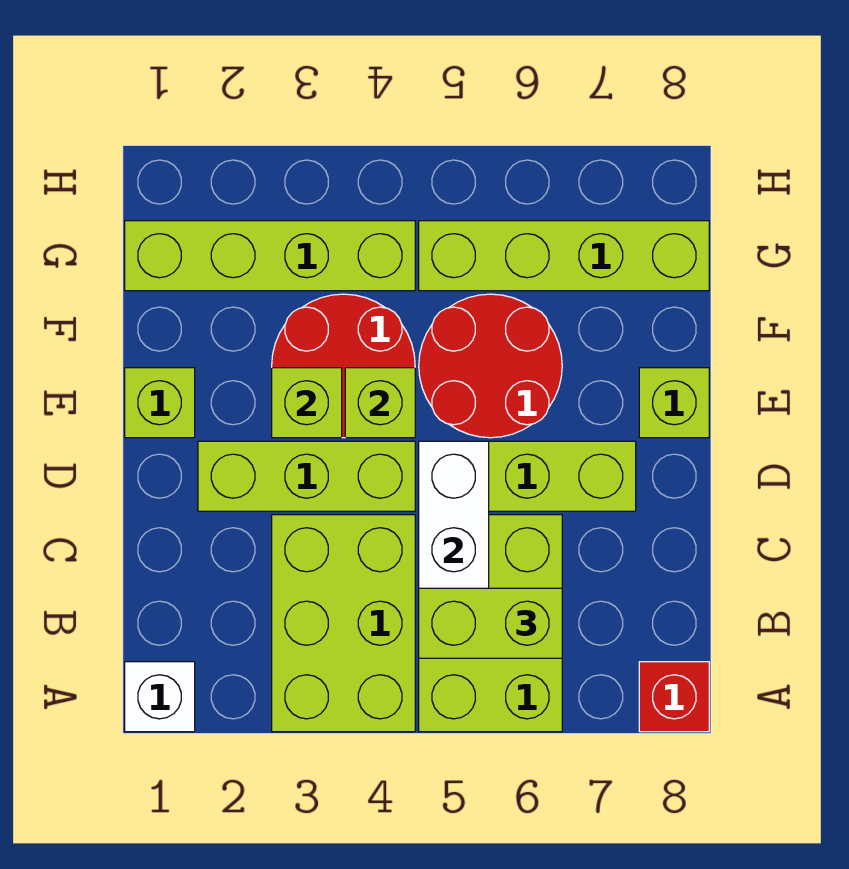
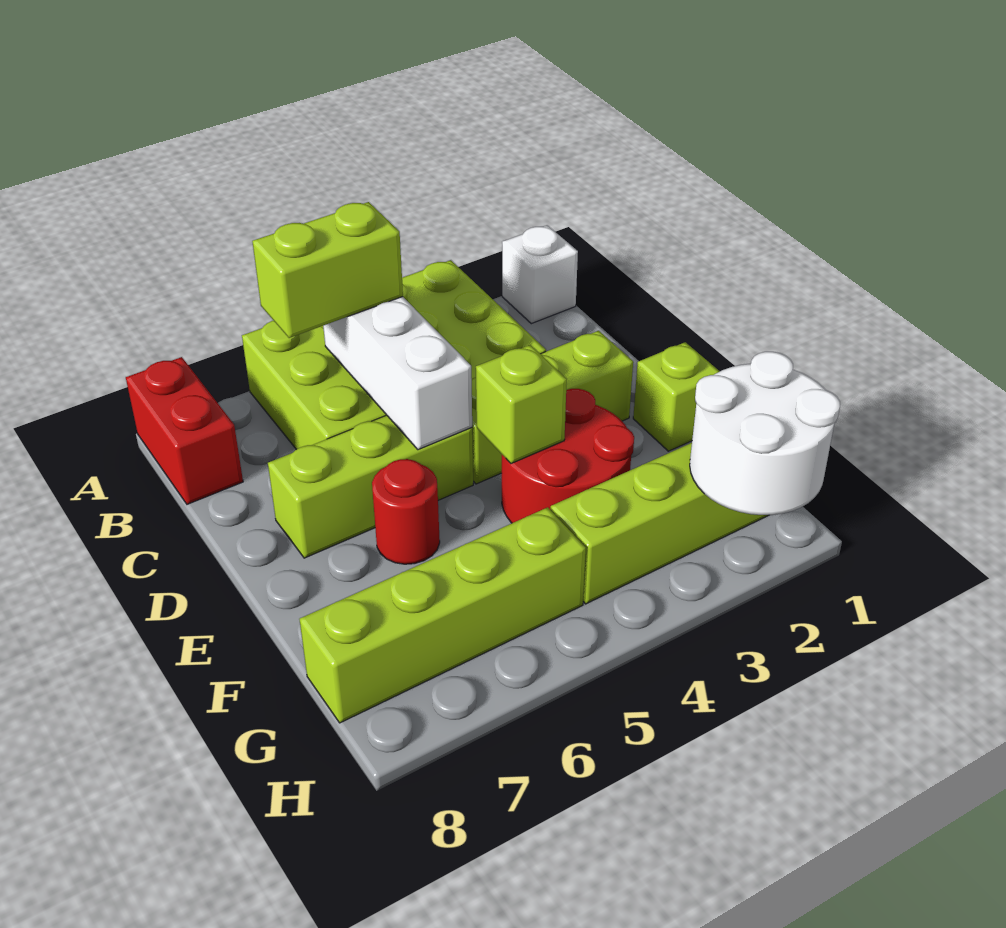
red 1x1 brick [639,662,709,732] -> red 1x2 brick [126,357,243,504]
lime 1x1 brick [272,368,342,438] -> none
red 2x2 round brick [419,294,562,438] -> red 1x1 round brick [372,459,440,564]
lime 1x1 brick [639,368,709,438] -> none
none -> white 2x2 round brick [690,352,840,515]

